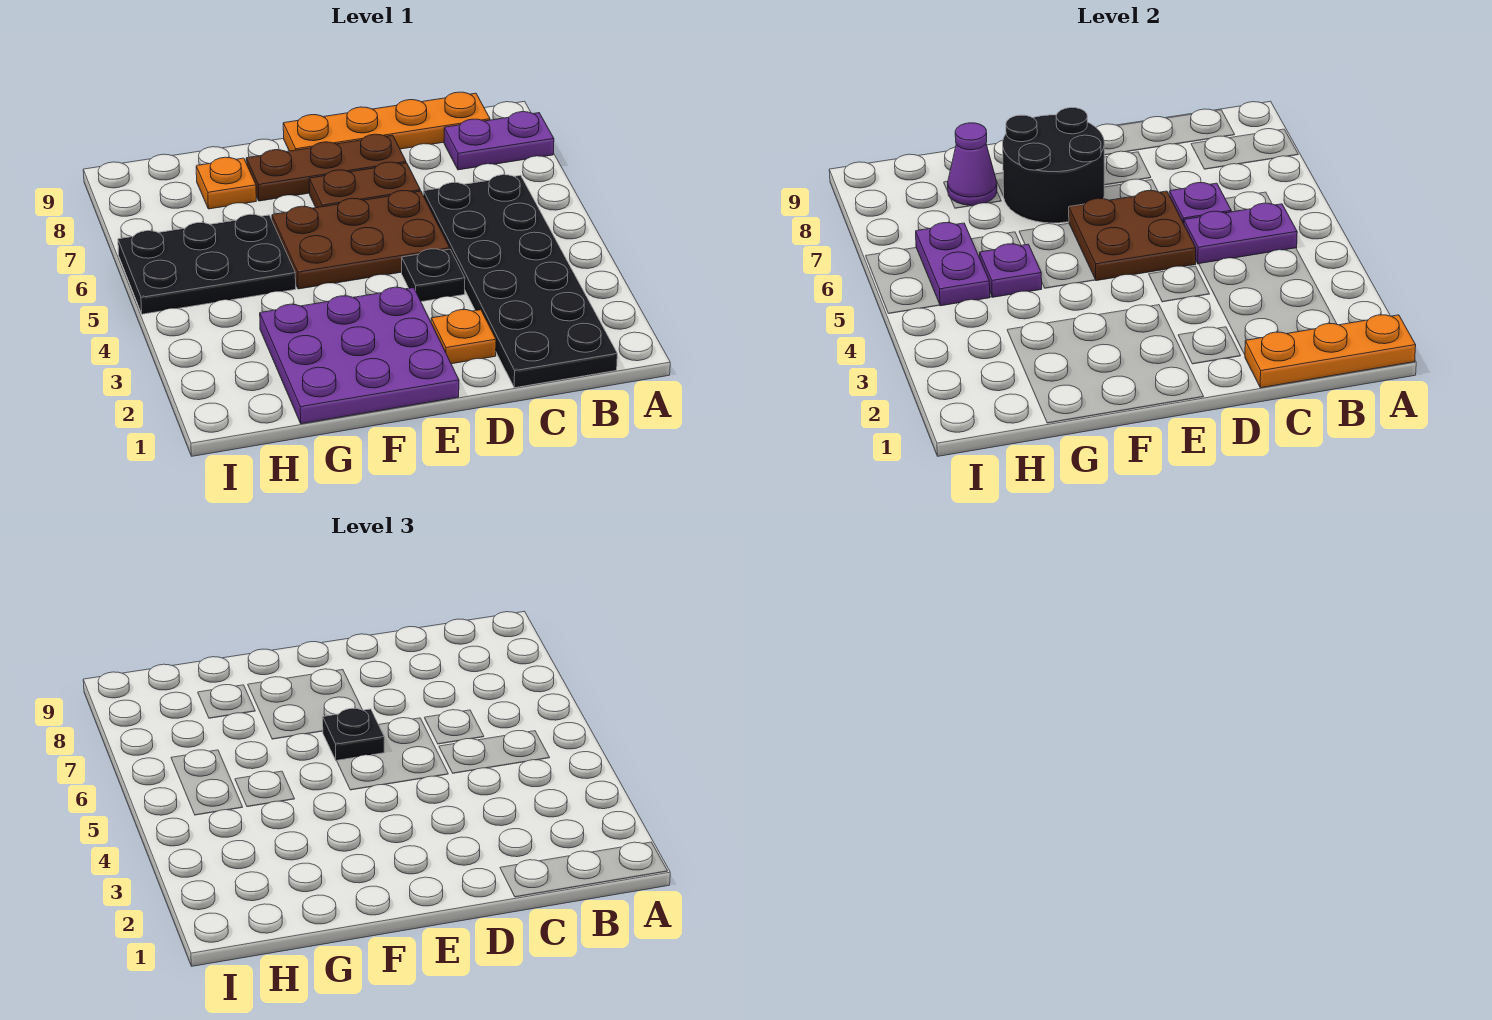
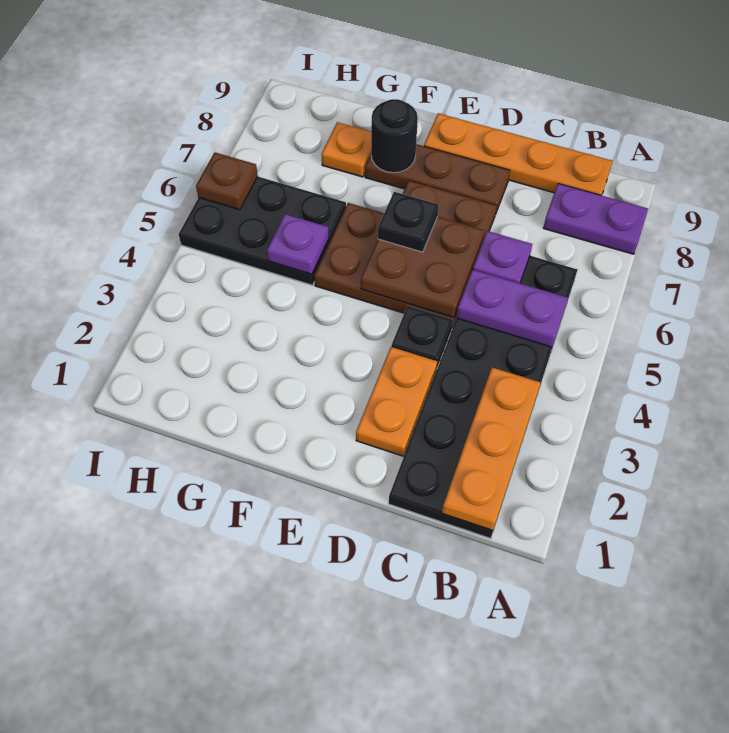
orange 1x3 plate [1245,315,1416,388] -> orange 1x3 plate turned to [442,367,541,530]
orange 1x1 plate [431,310,496,364] -> orange 1x2 plate [356,347,437,456]
purple 3x3 plate [260,287,459,424] -> none
black 2x2 round brick [1003,108,1104,223] -> black 1x1 round brick [371,99,418,173]
purple 1x1 cone [948,123,997,206] -> none
purple 1x2 plate [916,223,990,306] -> none
none -> brown 1x1 plate [196,153,258,210]

